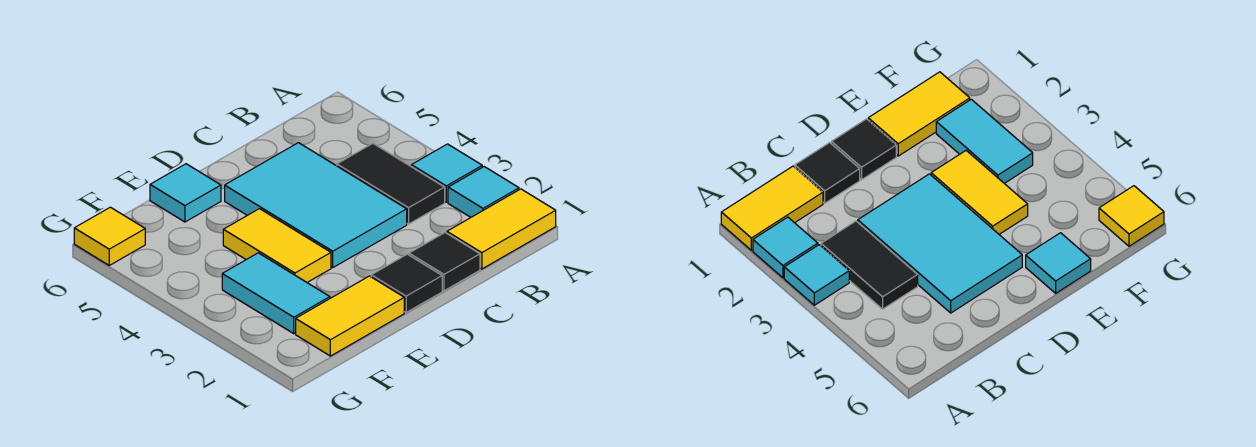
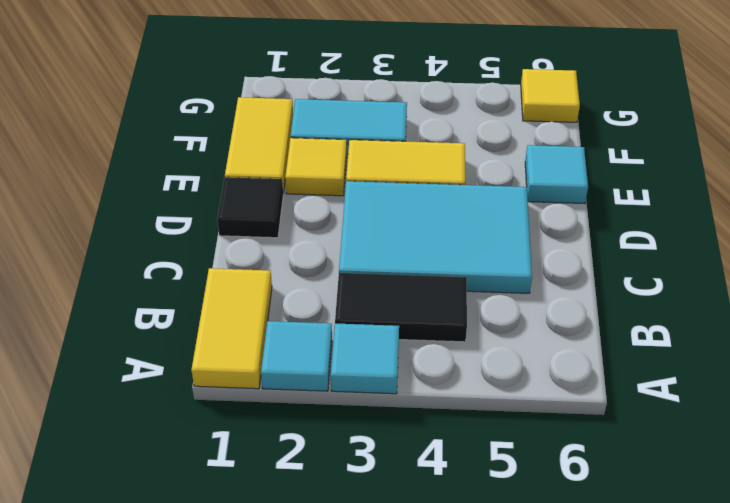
black 1x1 tile [409,233,480,291] -> none
none -> yellow 1x1 tile [285,138,347,196]

